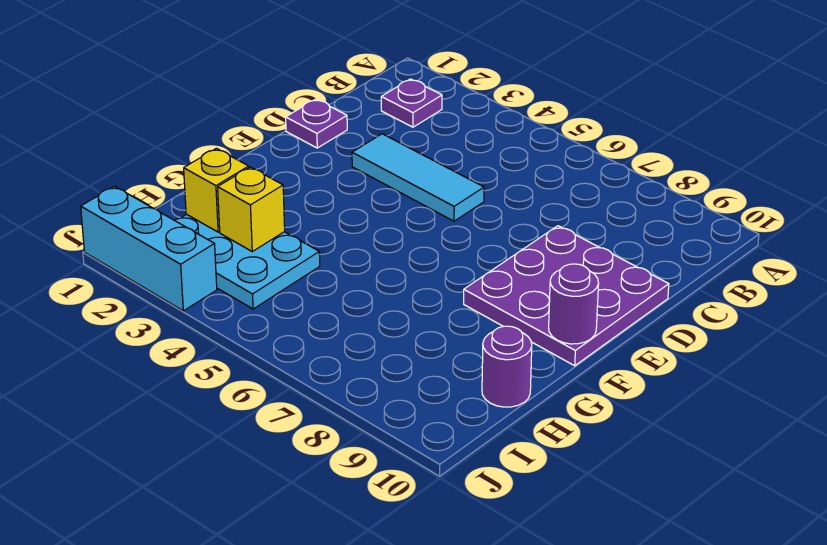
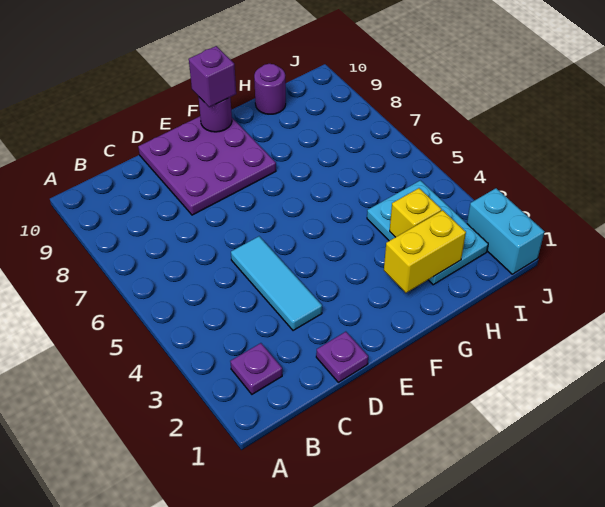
none -> purple 1x1 brick [189,46,236,107]
yellow 1x1 brick [184,148,249,232] -> yellow 1x2 brick [384,210,466,293]
cyan 1x3 brick [81,186,217,311] -> cyan 1x2 brick [467,188,545,274]

